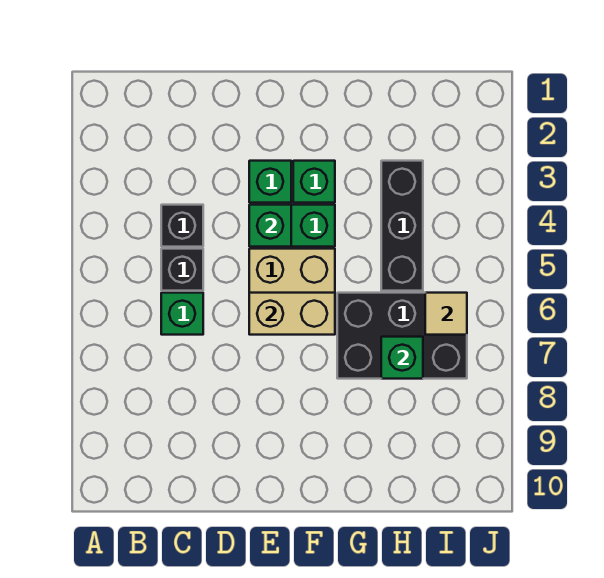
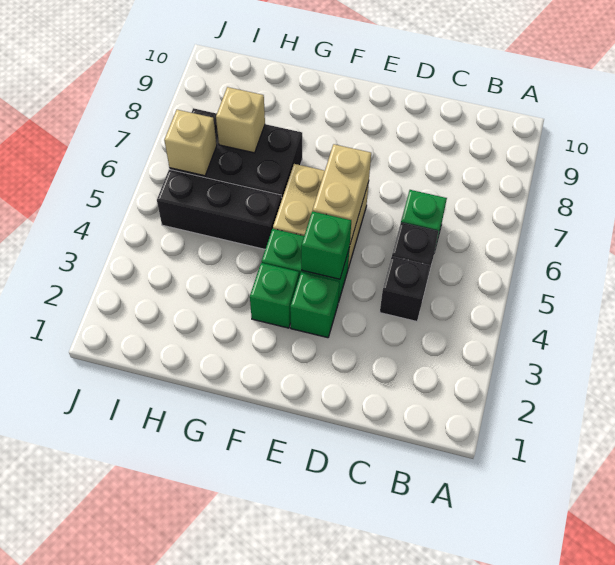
tan 1x2 brick [249,293,335,335] -> tan 1x2 brick turned to [313,144,371,243]
black 1x3 brick [381,161,423,291] -> black 1x3 brick turned to [157,170,282,249]
green 1x1 brick [381,337,423,379] -> tan 1x1 brick [216,87,265,153]
tan 1x1 tile [425,293,467,335] -> tan 1x1 brick [164,110,217,176]

